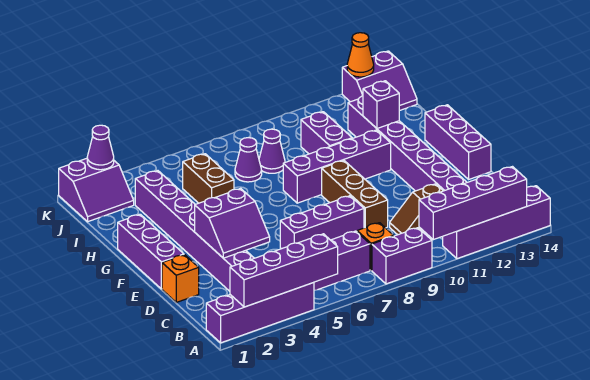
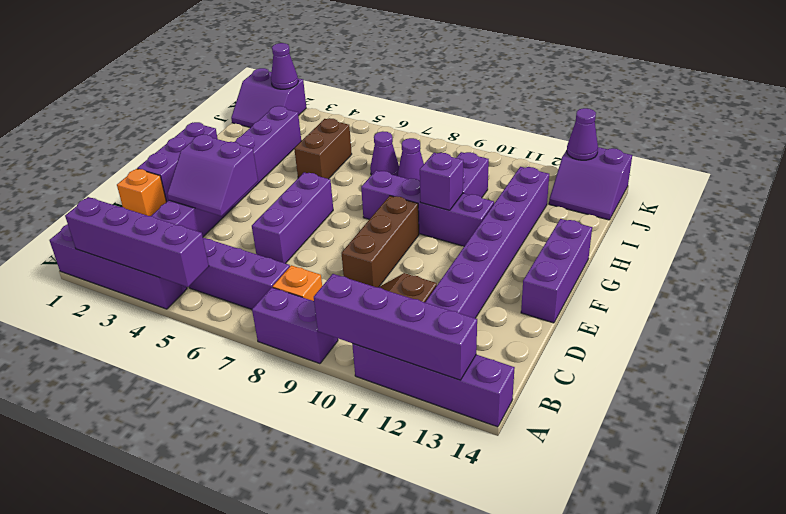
purple 1x3 brick [280,196,364,249] -> purple 1x3 brick turned to [252,172,333,264]
purple 1x1 brick [363,81,399,128] -> purple 1x1 brick moved to [420,153,463,210]
orange 1x1 cone [347,33,374,77] -> purple 1x1 cone [567,108,598,160]

